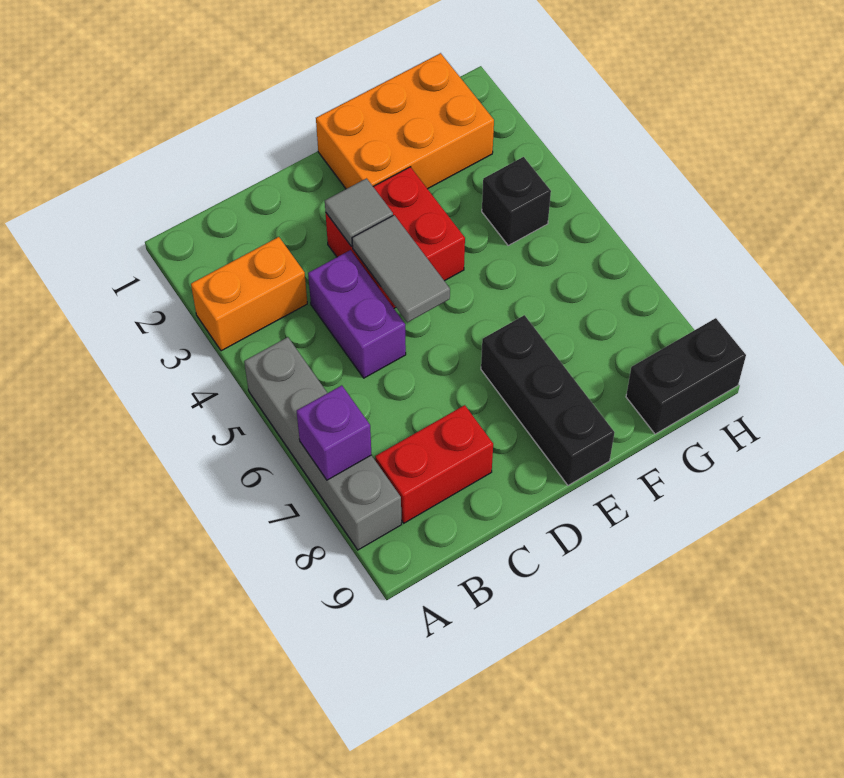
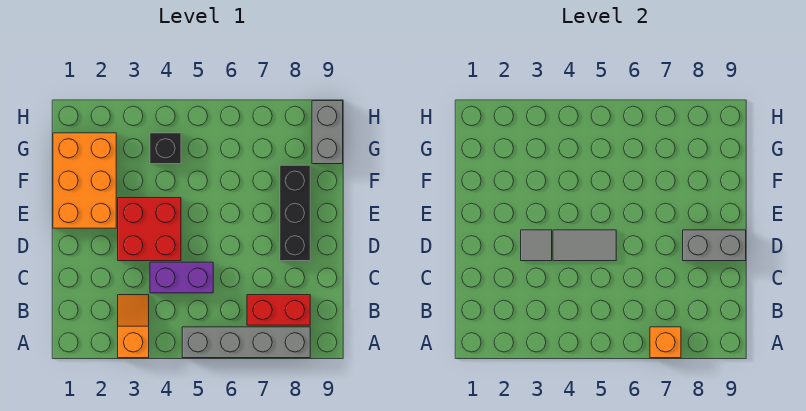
orange 1x2 brick [191,237,307,351] -> orange 1x2 slope [118,295,149,358]
purple 1x1 brick [297,385,371,480] -> orange 1x1 brick [650,327,681,358]
red 1x2 brick [375,405,493,523] -> red 1x2 brick turned to [247,295,310,325]
none -> grey 1x2 brick [683,230,746,261]
black 1x3 brick [481,315,615,485] -> black 1x3 brick turned to [280,165,310,261]
black 1x2 brick [626,318,746,434] -> grey 1x2 brick [312,101,343,164]

